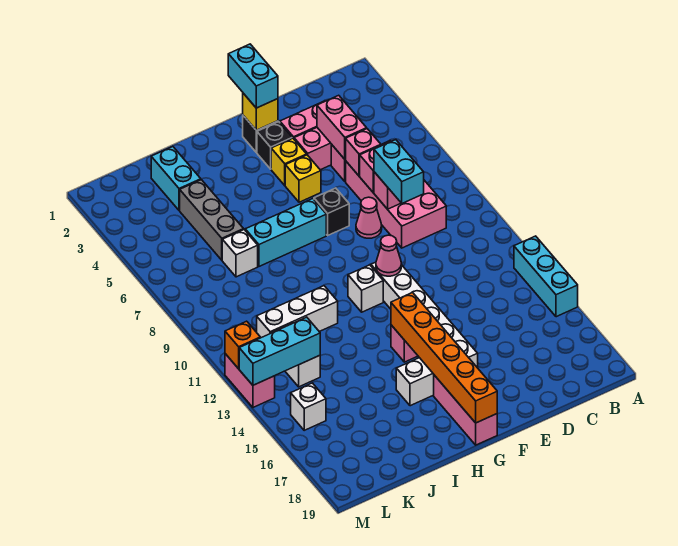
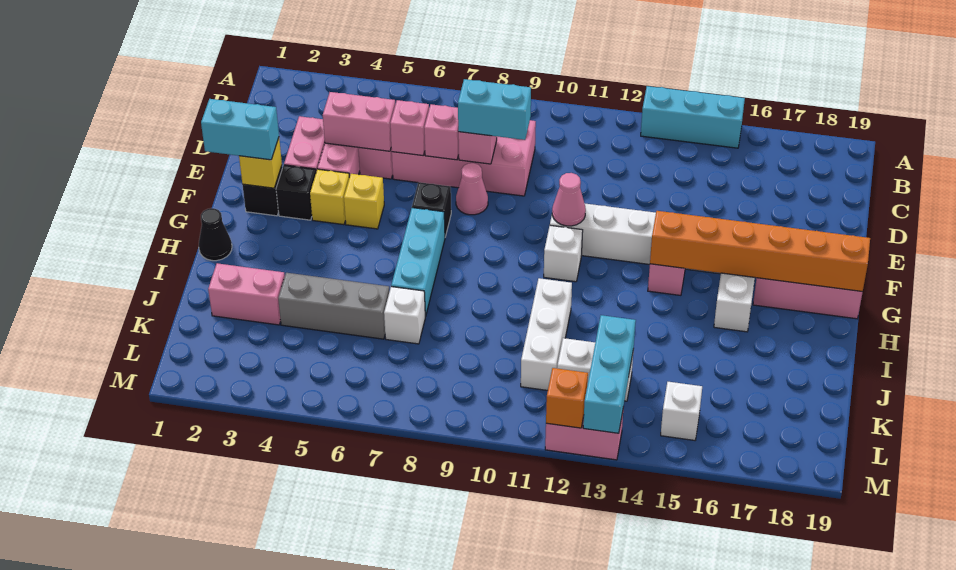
none -> black 1x1 cone [199,208,232,261]
cyan 1x2 brick [151,147,201,210] -> pink 1x2 brick [208,263,285,325]

